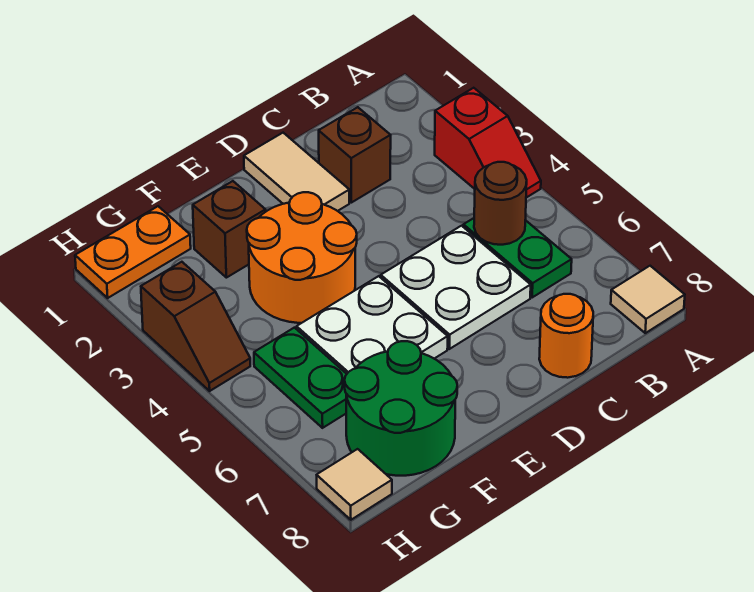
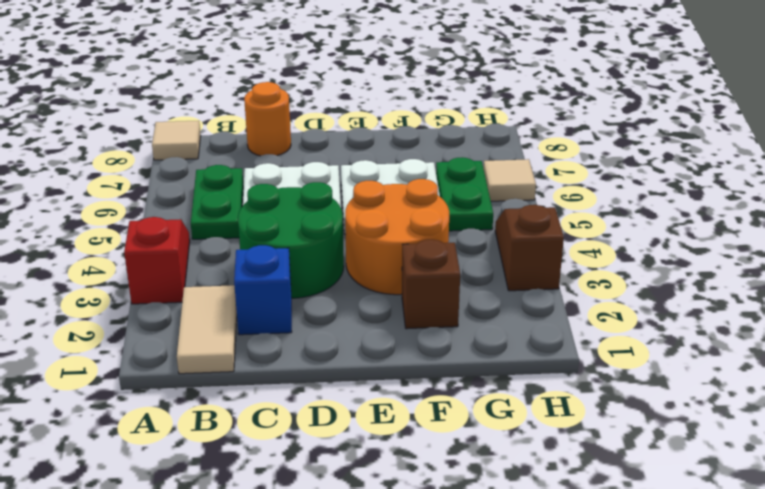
brown 1x1 round brick [474,162,527,245] -> none
brown 1x1 brick [319,107,391,203] -> blue 1x1 brick [234,245,292,335]
tan 1x2 tile [244,133,349,211] -> tan 1x2 tile moved to [177,285,237,374]
green 2x2 round brick [344,341,457,476] -> green 2x2 round brick moved to [238,182,344,298]
orange 1x2 plate [75,206,191,298] -> none
tan 1x1 tile [317,449,392,520] -> tan 1x1 tile moved to [484,159,536,201]

